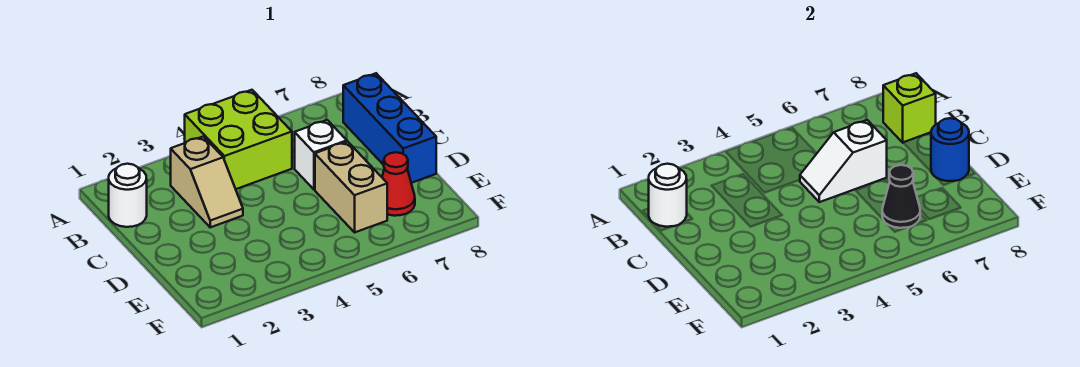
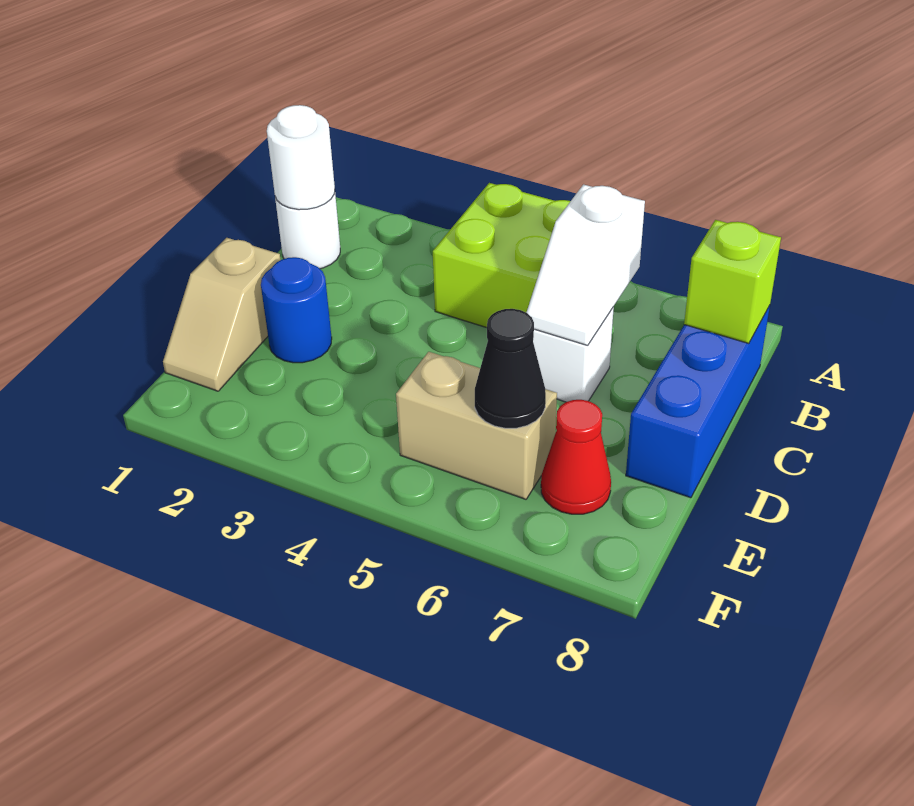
tan 1x2 slope [171,136,243,227] -> tan 1x2 slope moved to [163,238,281,391]
white 1x2 slope [800,120,887,202] -> white 1x2 slope turned to [526,185,645,346]
tan 1x2 brick [315,141,387,232] -> tan 1x2 brick turned to [396,352,557,499]
blue 1x1 round brick [931,118,969,181] -> blue 1x1 round brick moved to [261,257,332,363]

